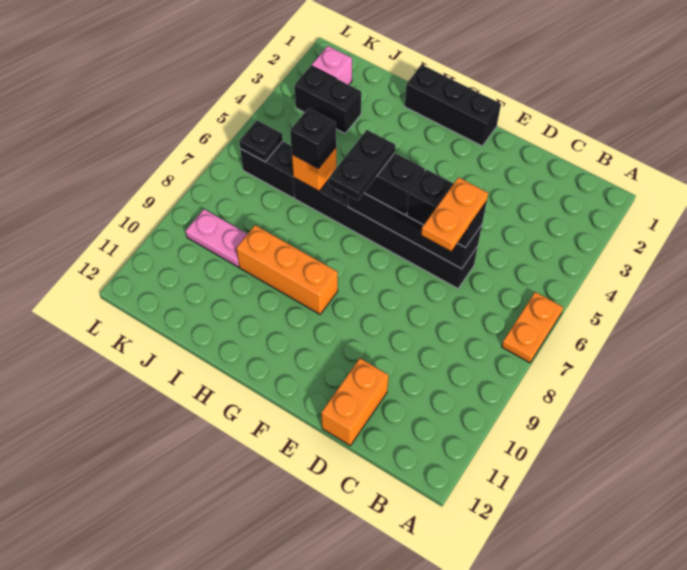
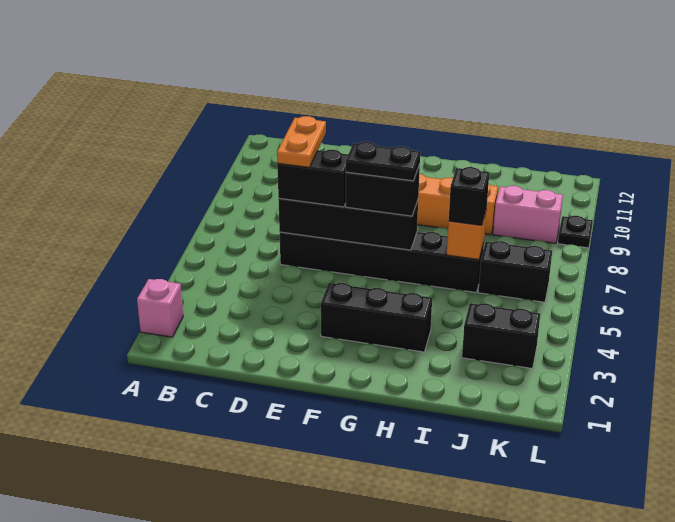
orange 1x2 plate [502,292,563,363] -> none
orange 1x2 brick [321,358,389,446] -> none
black 1x3 brick [405,65,501,146] -> black 1x3 brick moved to [321,283,432,352]
black 1x2 plate [329,130,395,201] -> black 1x2 plate turned to [346,142,420,181]
pink 1x2 plate [185,209,247,267] -> pink 1x2 brick [493,186,563,243]
pink 1x1 brick [312,46,352,85] -> pink 1x1 brick moved to [137,279,183,337]
black 1x1 plate [239,120,283,162] -> black 1x1 plate moved to [558,216,593,248]

